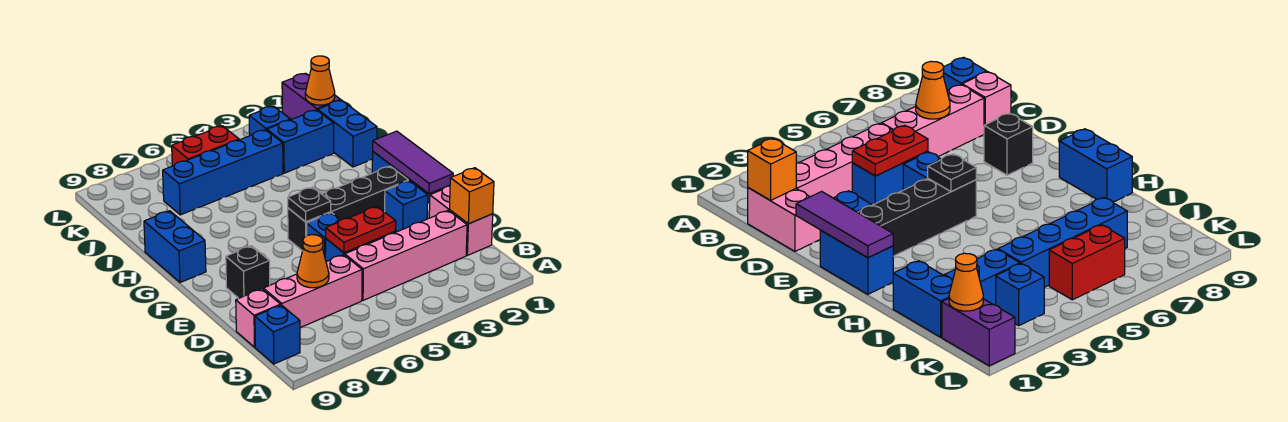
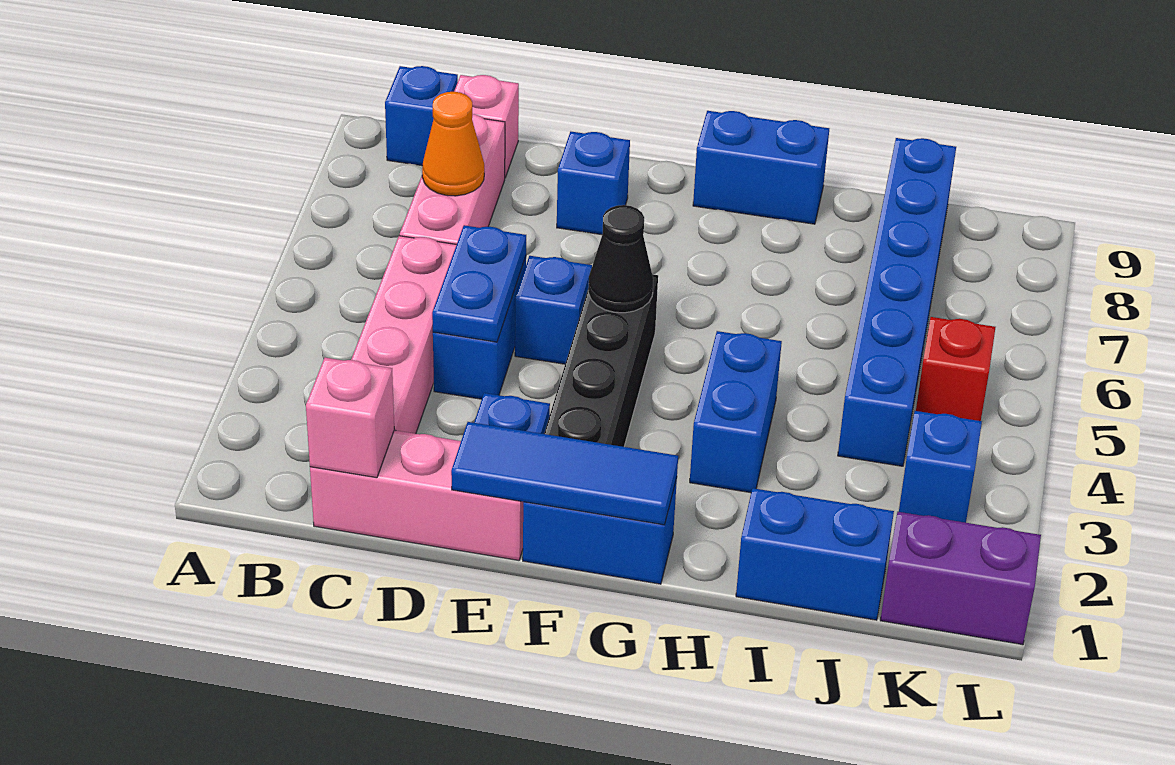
pink 1x2 brick [429,186,493,255] -> pink 1x3 brick [310,430,523,560]
orange 1x1 brick [450,168,494,224] -> pink 1x1 brick [306,358,394,478]
red 1x2 plate [326,206,396,253] -> blue 1x2 plate [432,225,526,342]
purple 1x3 tile [373,131,453,194] -> blue 1x3 tile [451,422,678,525]
black 1x1 brick [226,246,270,298] -> blue 1x1 brick [557,132,630,235]
black 1x1 plate [288,187,331,222] -> black 1x1 cone [588,205,653,313]
blue 1x2 brick [267,110,334,173] -> blue 1x2 brick moved to [690,331,782,493]
blue 1x4 brick [163,130,283,215] -> blue 1x6 brick [838,138,956,466]
orange 1x1 cone [305,56,335,105] -> none
red 1x2 brick [172,126,239,166] -> red 1x1 brick [916,317,996,421]

